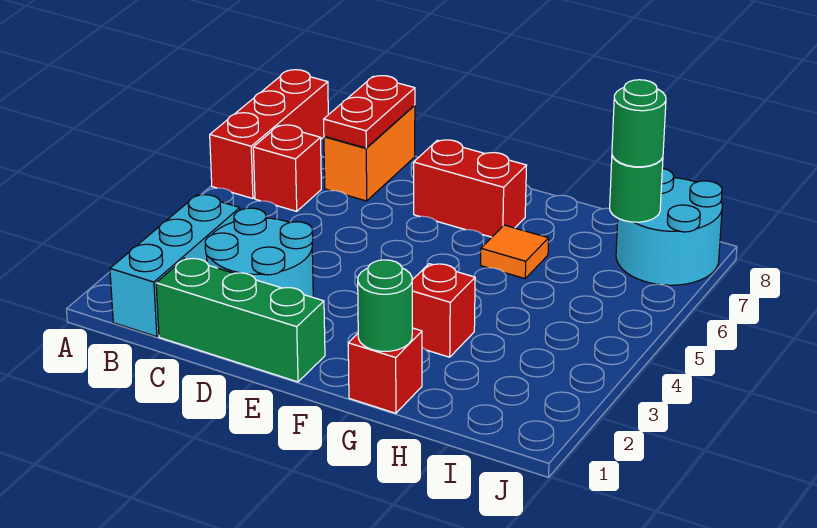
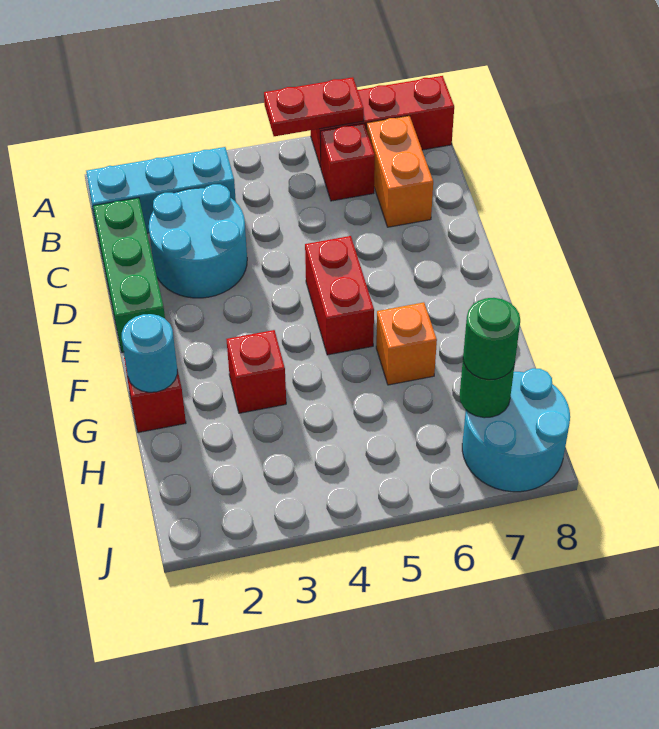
orange 1x2 brick [324,105,415,201] -> orange 1x2 brick turned to [366,116,433,227]
red 1x2 plate [324,76,415,148] -> red 1x2 plate moved to [264,77,364,136]
red 1x2 brick [414,140,527,237] -> red 1x2 brick moved to [305,236,374,355]
green 1x1 round brick [358,260,412,351] -> cyan 1x1 round brick [122,314,177,392]
orange 1x1 tile [481,225,549,279] -> orange 1x1 brick [376,302,437,385]

